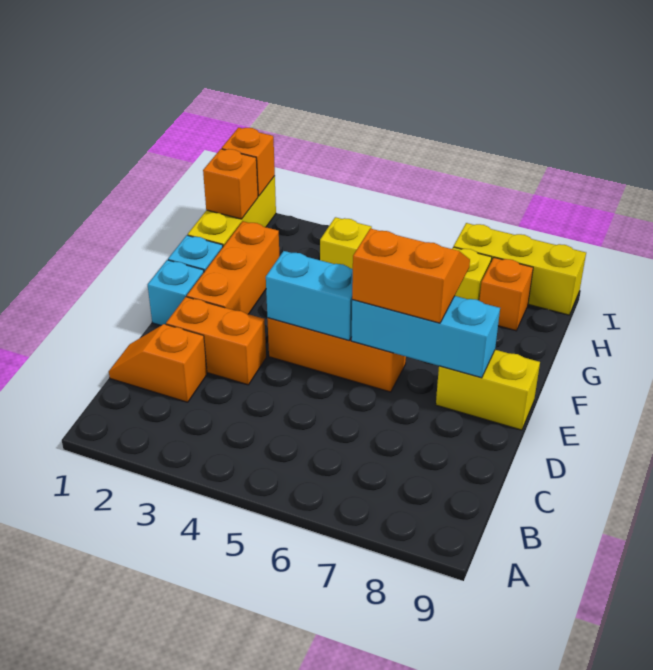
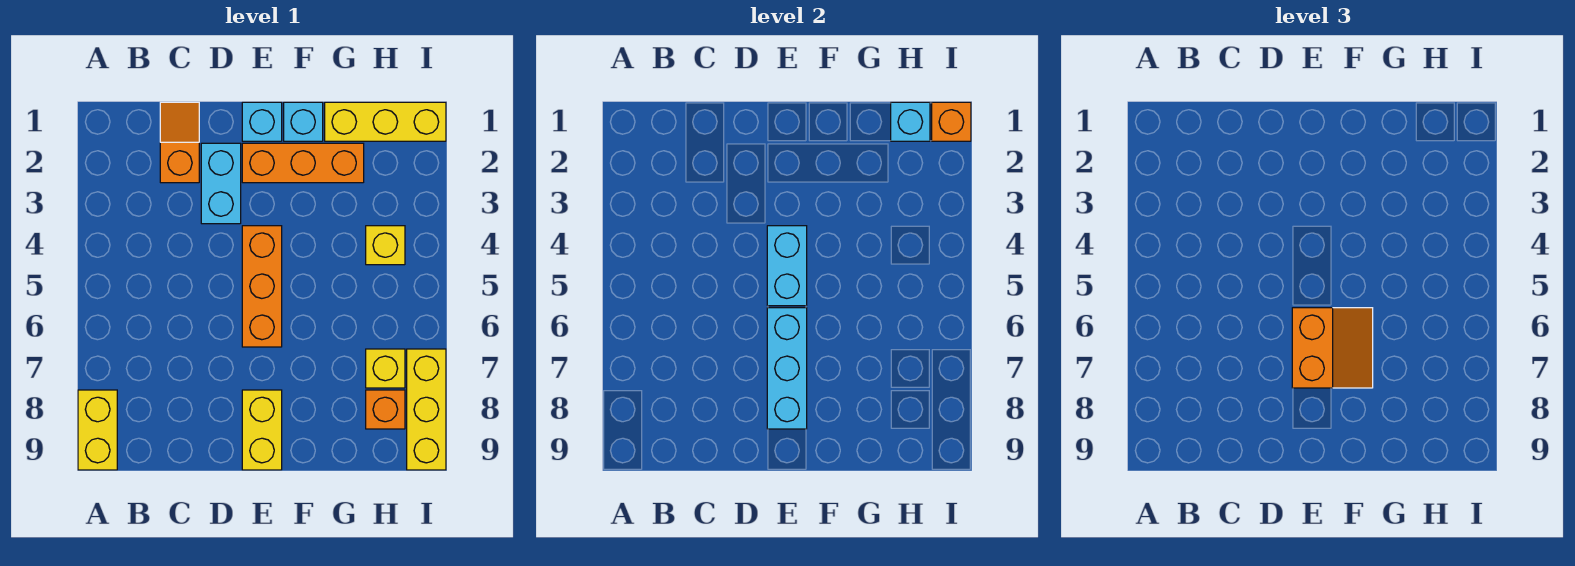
none -> yellow 1x2 brick [78,390,117,470]
orange 1x2 brick [166,297,266,385] -> cyan 1x2 brick [201,143,241,224]
orange 1x1 brick [203,149,258,219] -> cyan 1x1 brick [891,102,930,141]

